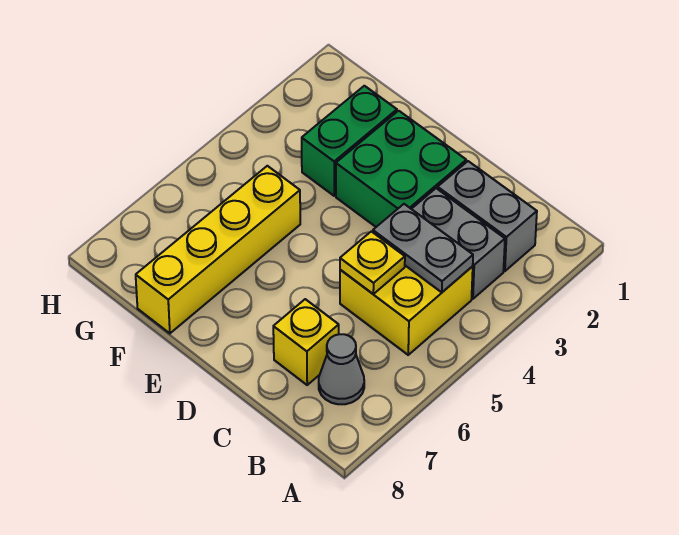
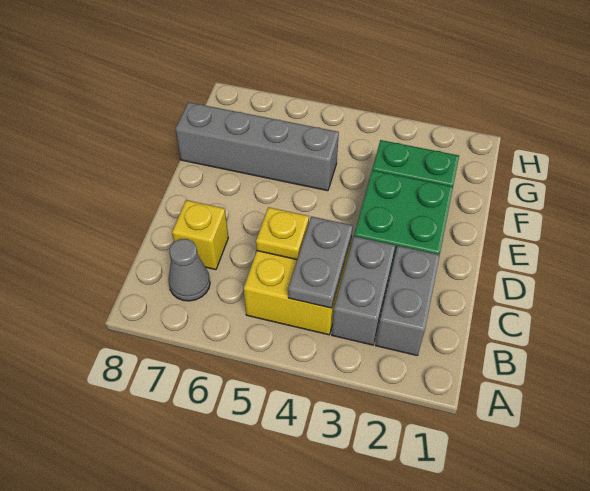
yellow 1x4 brick [136,166,300,333] -> grey 1x4 brick [175,102,339,191]

